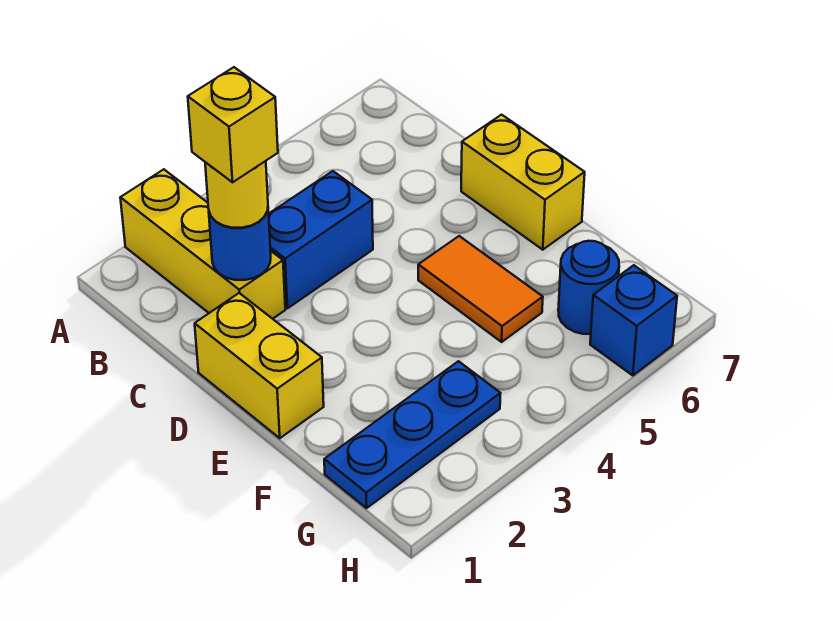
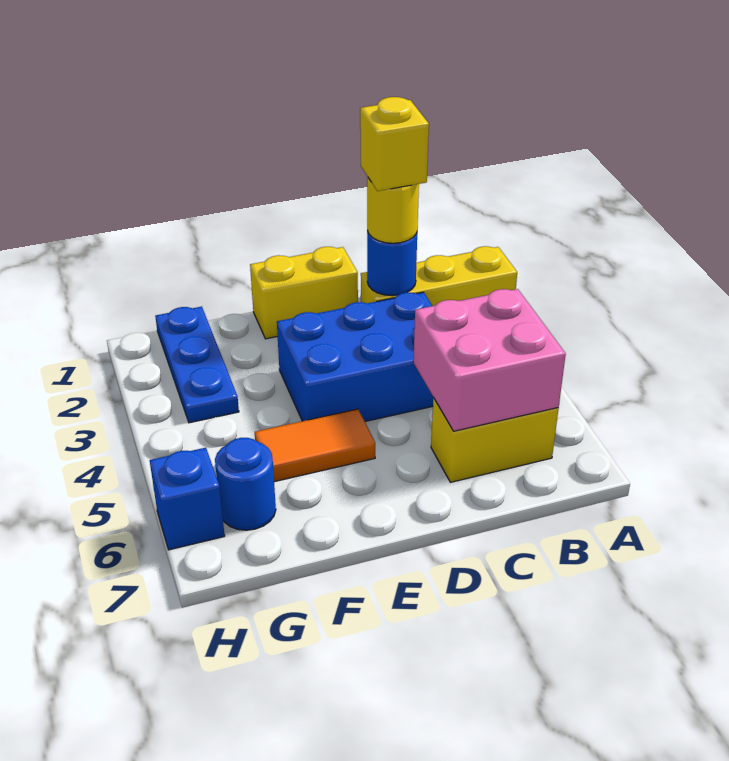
none -> pink 2x2 brick [413,289,566,431]
blue 1x2 brick [269,171,373,308] -> blue 2x3 brick [277,292,433,421]
yellow 1x2 brick [461,115,585,250] -> yellow 1x2 brick moved to [431,398,559,482]

